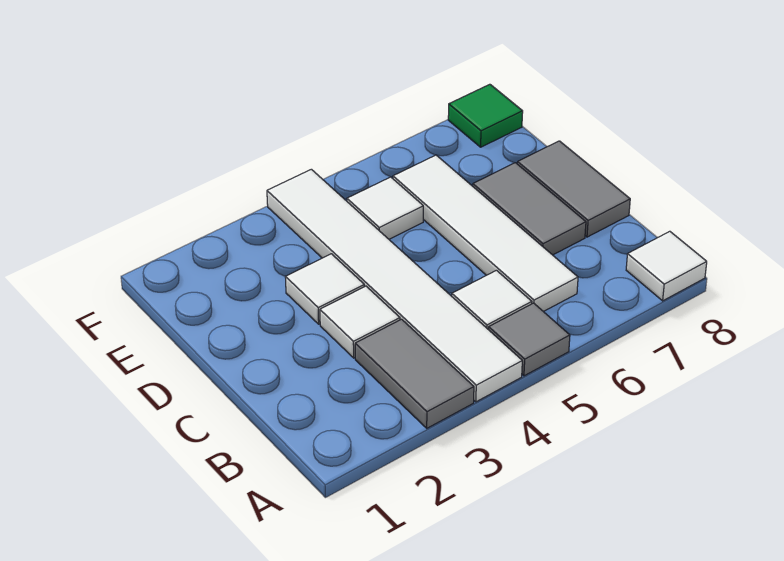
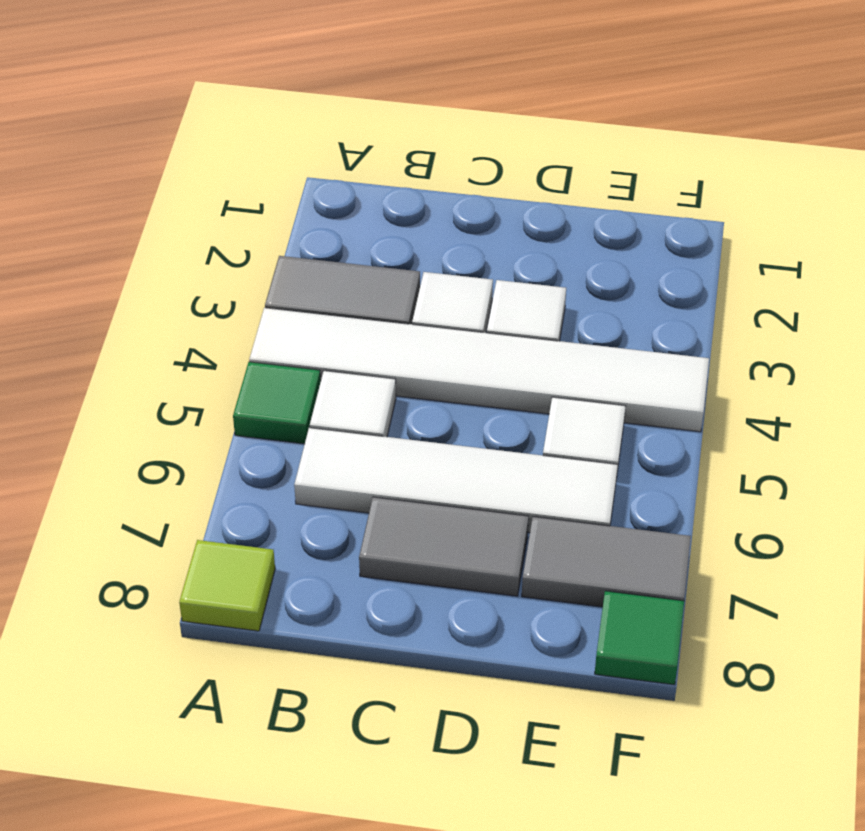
grey 1x1 tile [489,303,570,376] -> green 1x1 tile [233,362,321,444]
white 1x1 tile [626,231,707,301] -> lime 1x1 tile [179,540,275,631]
grey 1x2 tile [517,141,630,237] -> grey 1x2 tile moved to [522,517,691,607]

